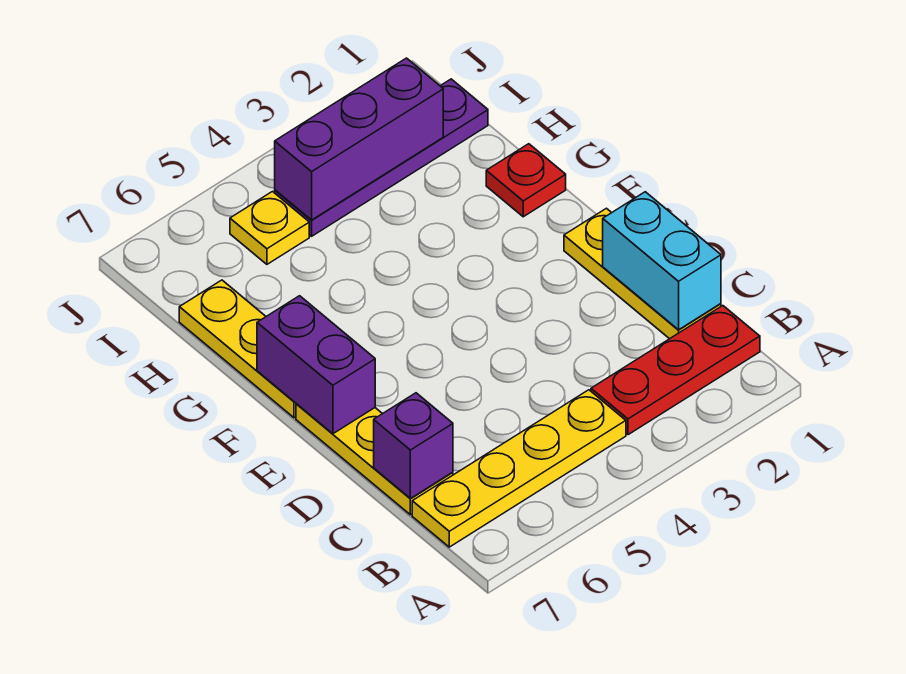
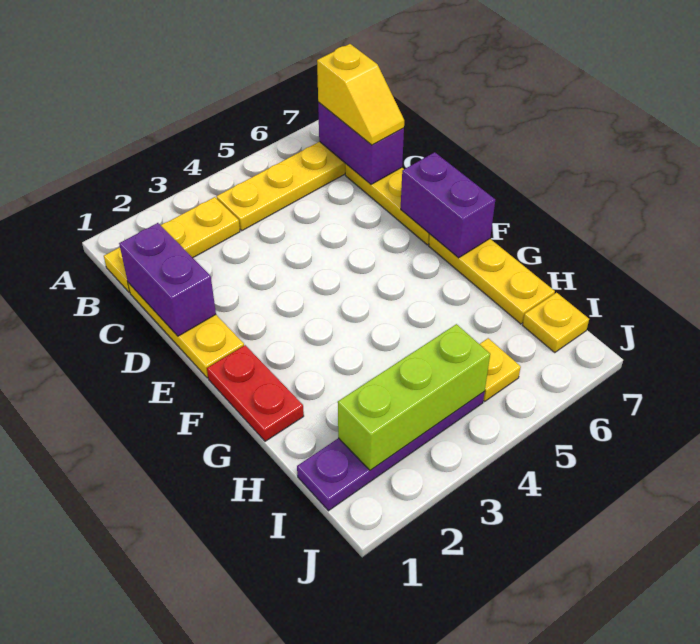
red 1x3 plate [591,306,760,435] -> yellow 1x3 plate [104,197,240,293]
none -> yellow 1x2 slope [317,44,404,145]
cyan 1x2 brick [603,192,721,330] -> purple 1x2 brick [119,223,216,336]
purple 1x1 brick [374,393,453,498] -> purple 1x2 brick [318,102,404,184]
red 1x1 plate [486,144,566,217] -> red 1x2 plate [207,345,304,441]
purple 1x3 brick [275,58,443,220] -> lime 1x3 brick [338,324,490,470]
none -> yellow 1x1 plate [523,293,589,353]

